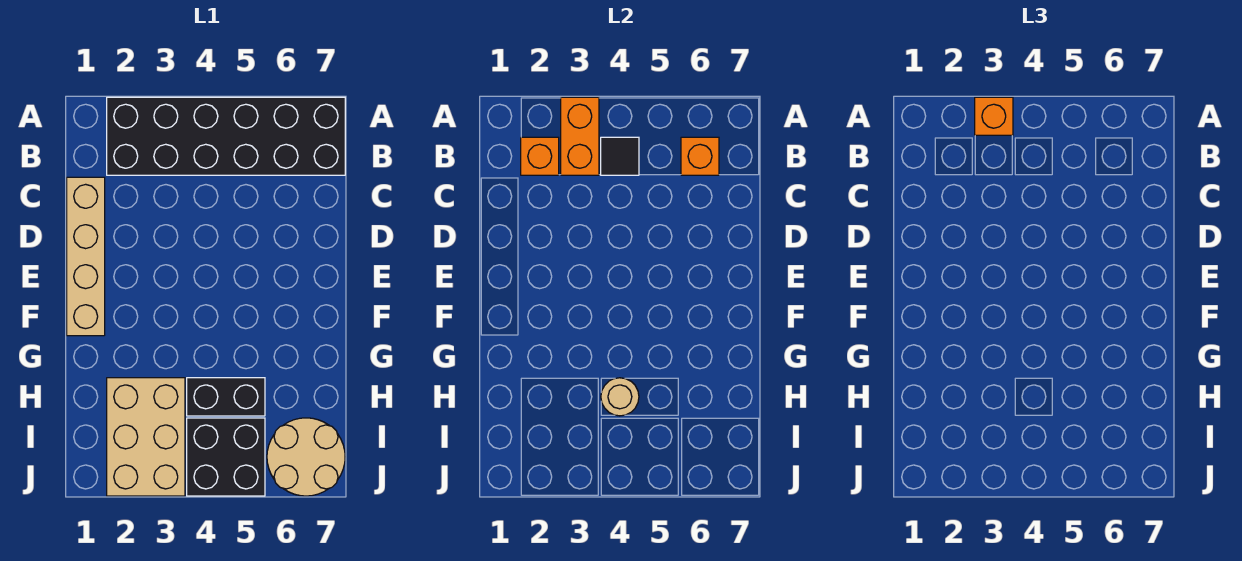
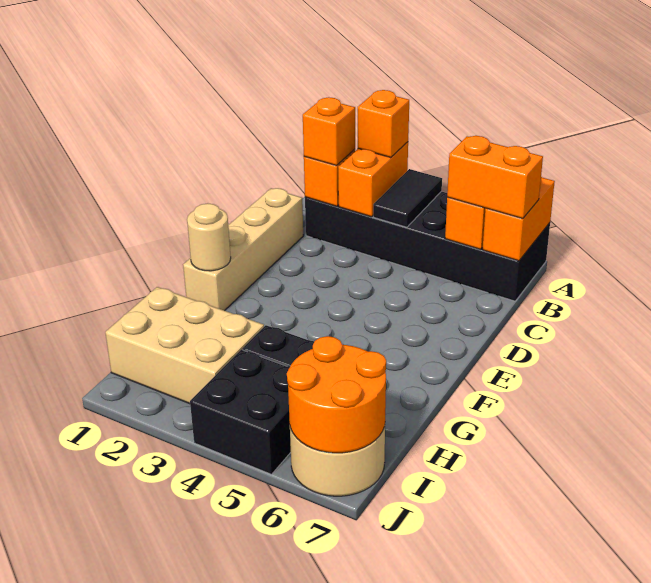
none -> orange 1x2 brick [483,177,555,261]
none -> orange 1x1 brick [303,97,355,166]
black 1x1 tile [601,137,639,175] -> black 1x2 tile [373,169,442,227]
none -> orange 1x2 brick [447,136,543,219]
tan 2x3 brick [107,378,185,496] -> tan 2x3 brick turned to [105,287,264,404]
tan 1x1 round brick [601,378,639,416] -> tan 1x1 round brick moved to [187,203,231,271]
none -> orange 2x2 round brick [287,336,386,453]

